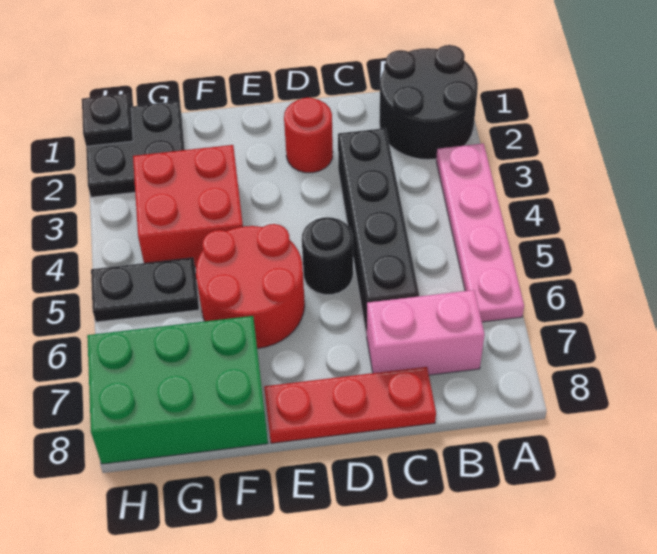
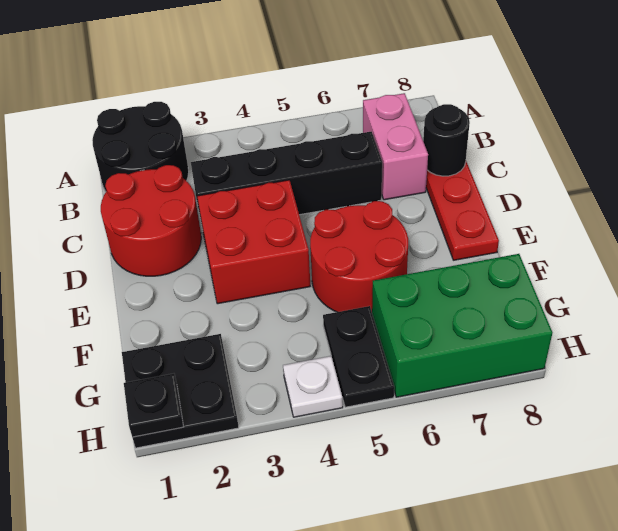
pink 1x4 plate [436,143,524,322] -> none
red 1x1 round brick [284,98,333,173] -> red 2x2 round brick [101,165,201,276]
black 1x1 round brick [302,217,353,295] -> black 1x1 round brick moved to [423,104,470,176]
red 2x2 brick [133,145,243,267] -> red 2x2 brick moved to [197,180,310,304]
green 2x3 brick [87,316,268,464] -> green 2x3 brick turned to [372,254,552,397]
none -> white 1x1 plate [283,356,343,417]

